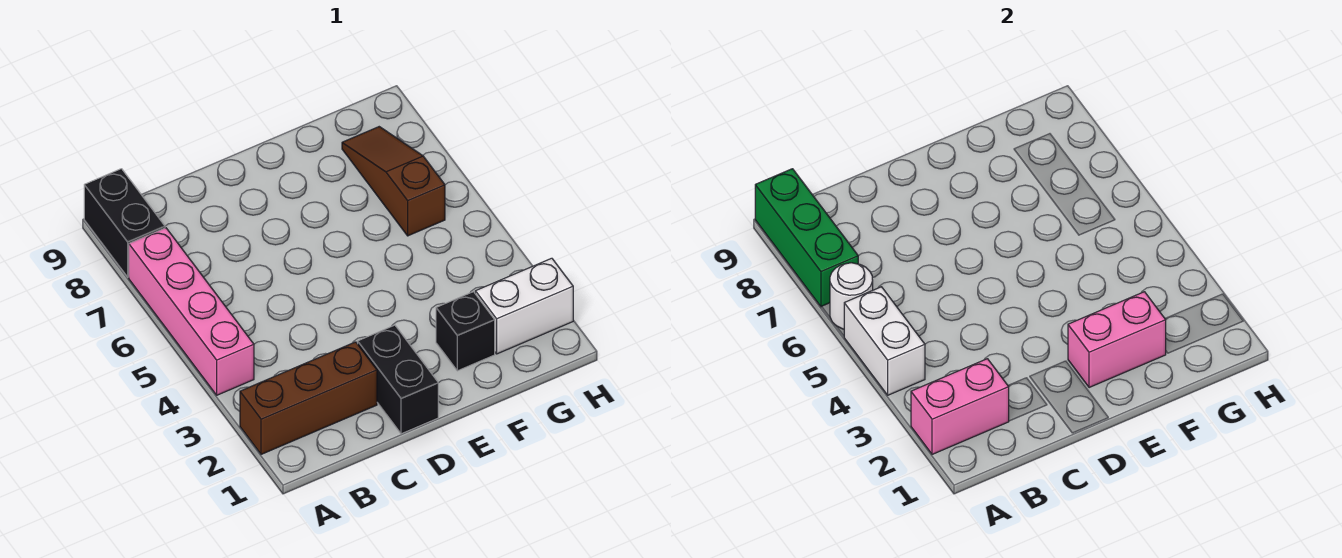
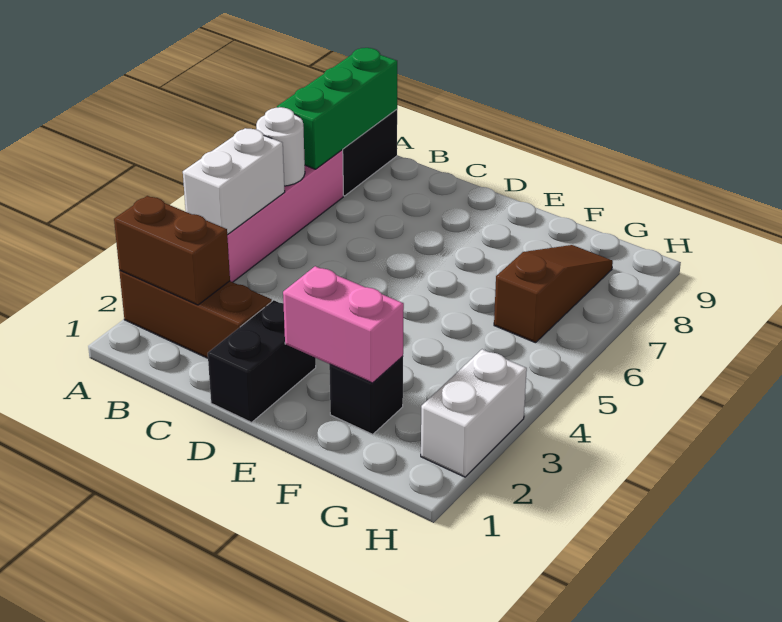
pink 1x2 brick [911,359,1009,454] -> brown 1x2 brick [114,196,230,305]
white 1x2 brick [475,258,573,354] -> white 1x2 brick turned to [421,349,527,477]

